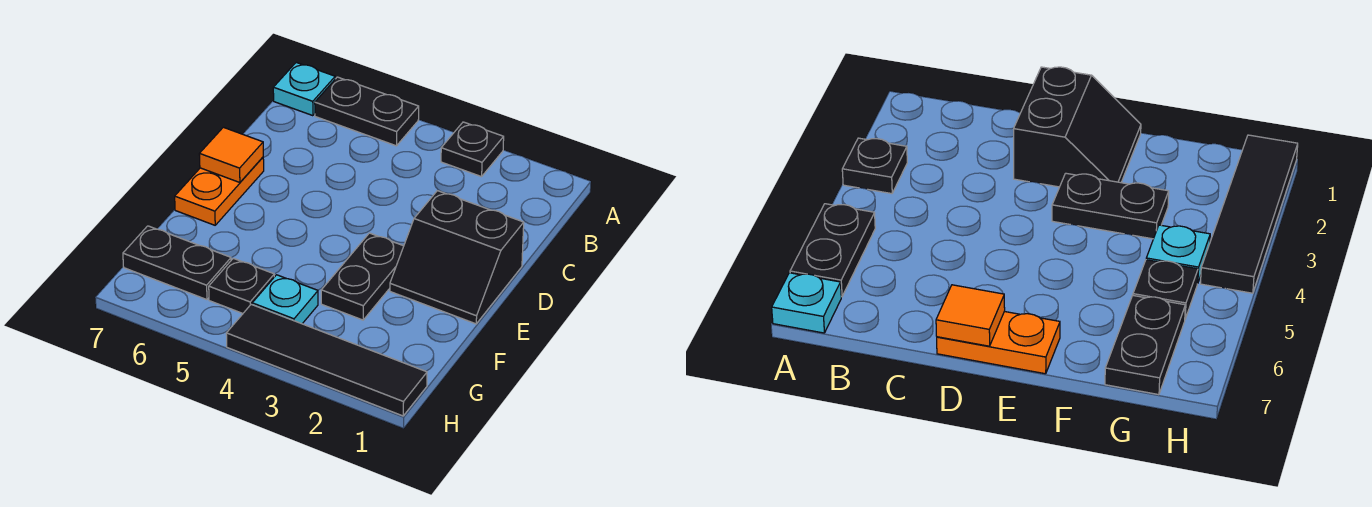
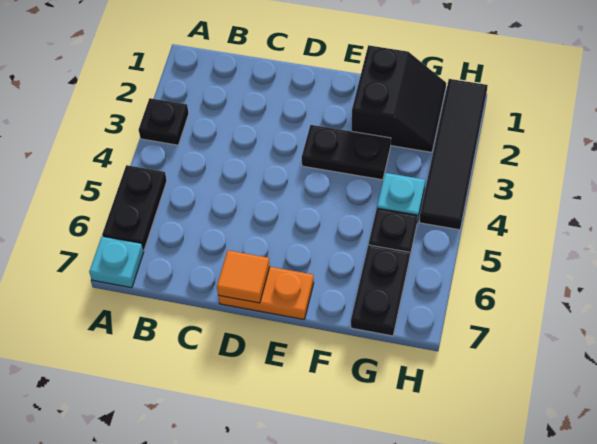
black 2x2 slope [390,191,524,324] -> black 2x2 slope moved to [352,45,446,152]

